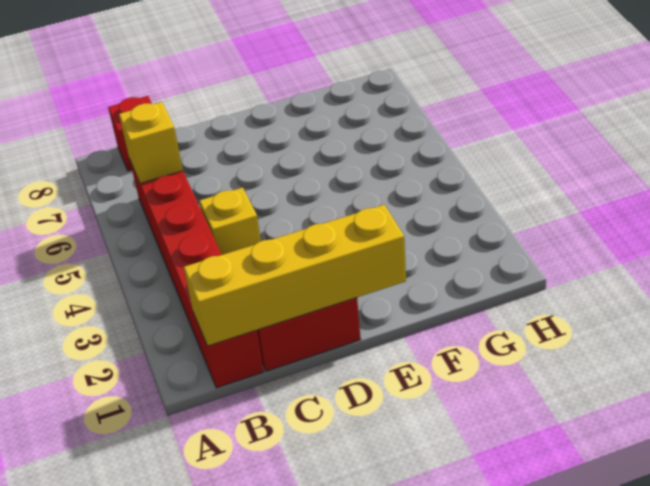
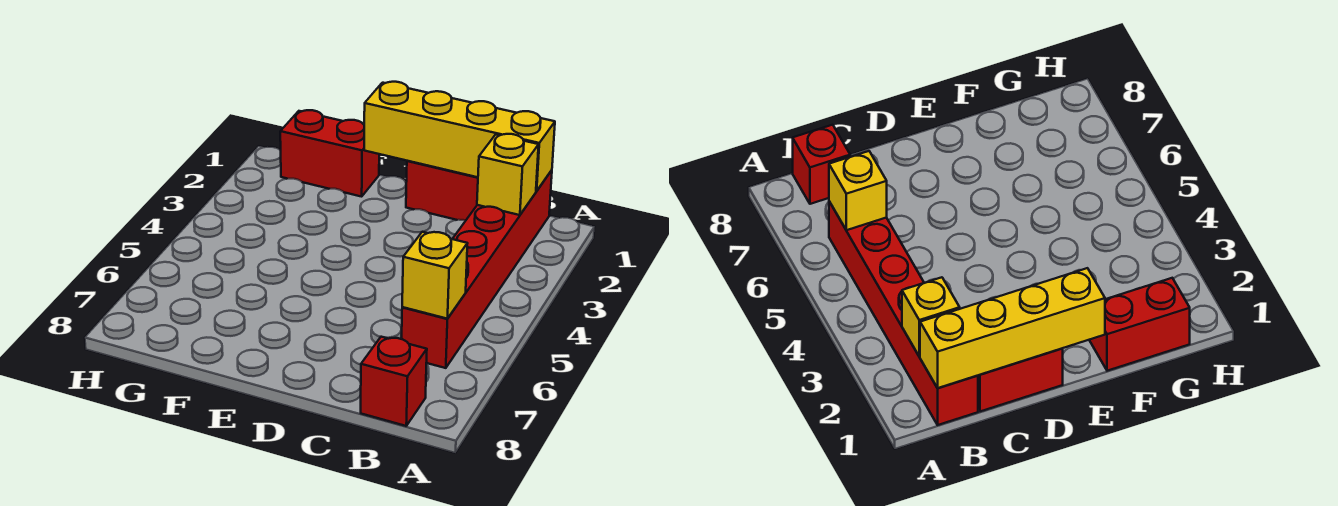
yellow 1x1 brick [199,187,261,255] -> yellow 1x1 brick moved to [477,134,539,215]
none -> red 1x2 brick [280,110,379,197]

